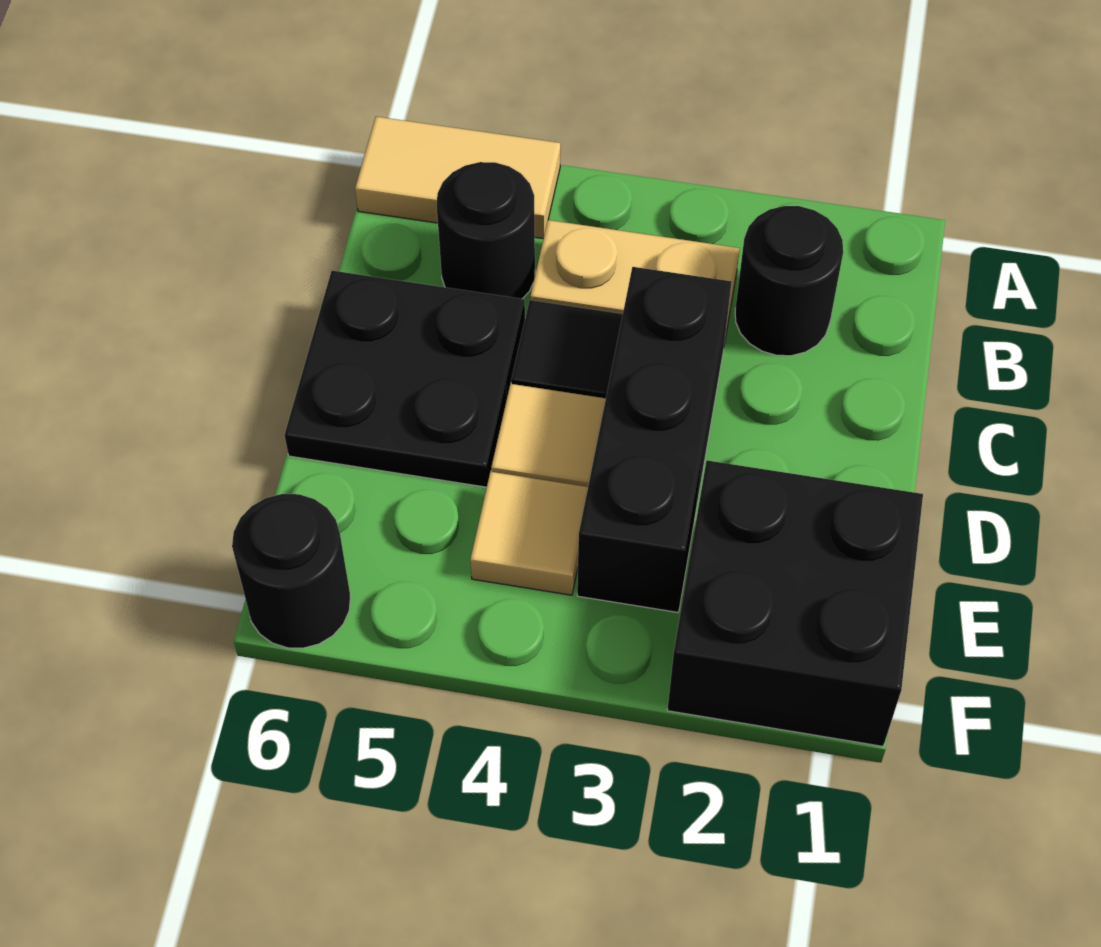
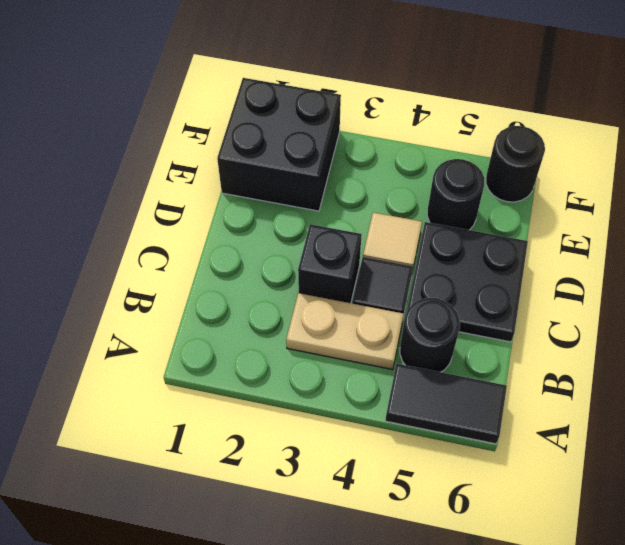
tan 1x2 tile [355,117,561,238] -> black 1x2 tile [385,364,507,444]
black 1x1 round brick [735,206,843,356] -> black 1x1 round brick moved to [427,159,484,230]
black 1x3 brick [577,267,732,612] -> black 1x1 brick [298,224,362,303]
tan 1x1 tile [470,472,588,595] -> none

